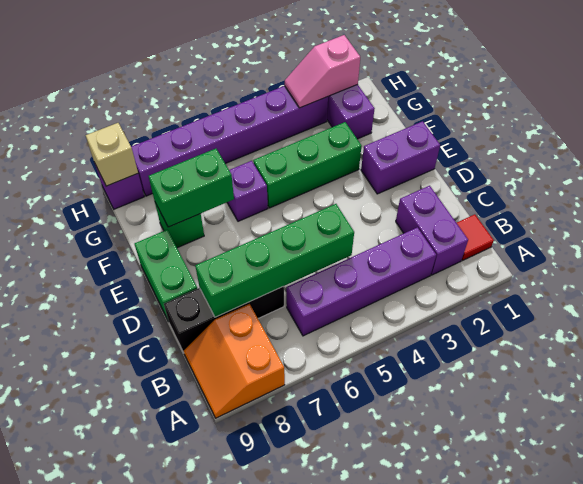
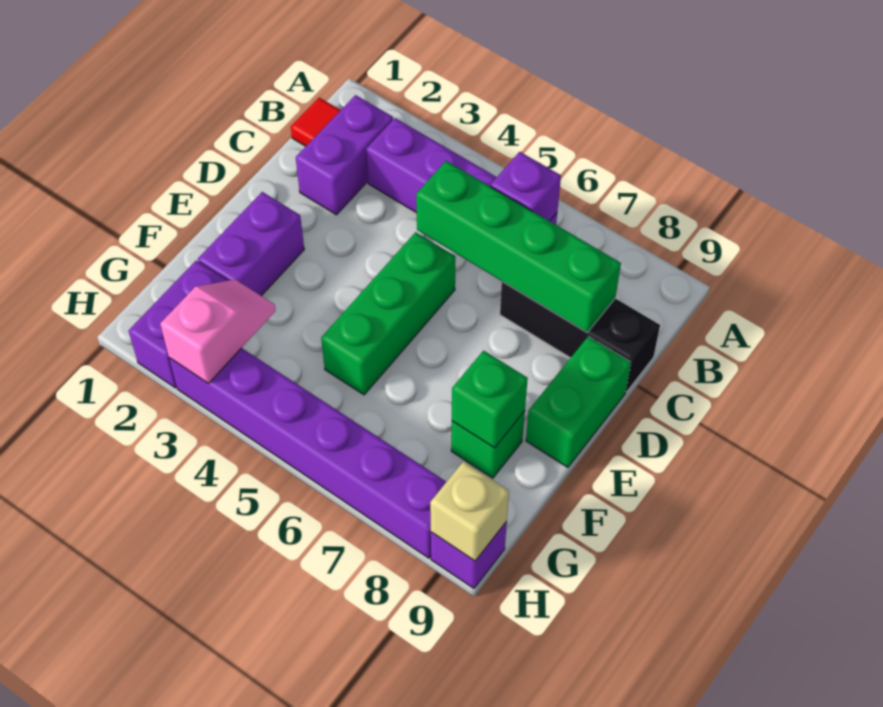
orange 2x2 slope [184,304,285,418] -> none
purple 1x2 brick [361,121,440,194] -> purple 1x2 brick turned to [198,192,304,296]
green 1x3 brick [253,122,362,208] -> green 1x3 brick turned to [321,232,455,395]
purple 1x1 brick [227,161,268,221] -> purple 1x1 brick moved to [491,152,561,221]
green 1x2 brick [149,149,234,227] -> green 1x1 brick [452,351,528,448]
pink 1x2 slope [285,35,360,108] -> pink 1x2 slope turned to [160,280,276,383]

